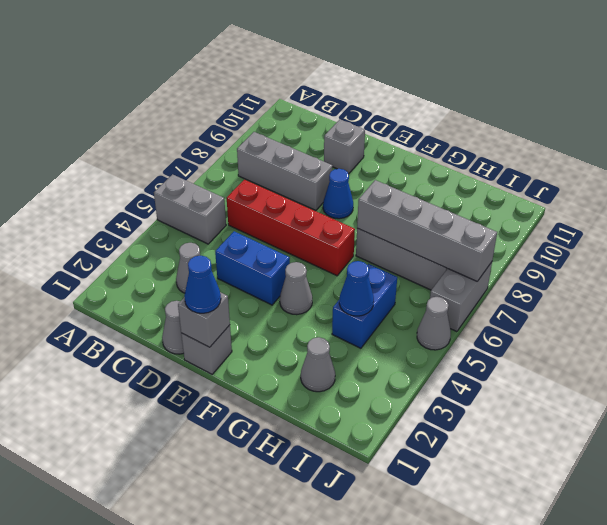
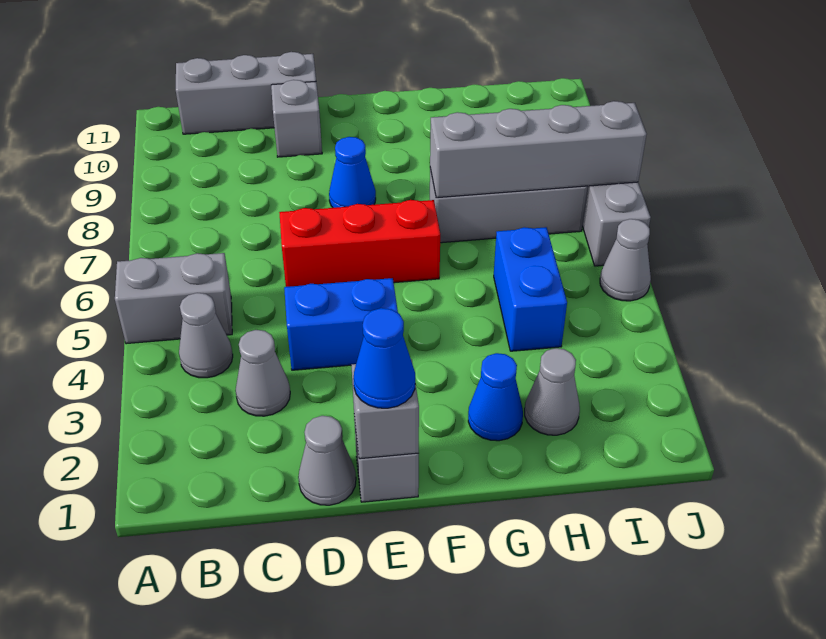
grey 1x3 brick [237,132,333,210] -> grey 1x3 brick moved to [176,52,316,134]
red 1x4 brick [227,180,355,276] -> red 1x3 brick [279,200,440,287]
grey 1x1 cone [280,262,312,315] -> grey 1x1 cone moved to [179,293,233,378]
blue 1x1 cone [339,261,374,316] -> blue 1x1 cone moved to [468,353,523,441]

